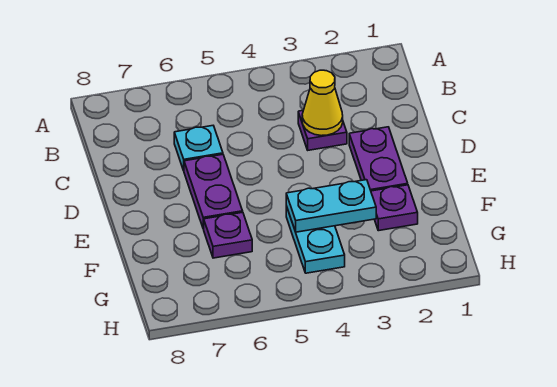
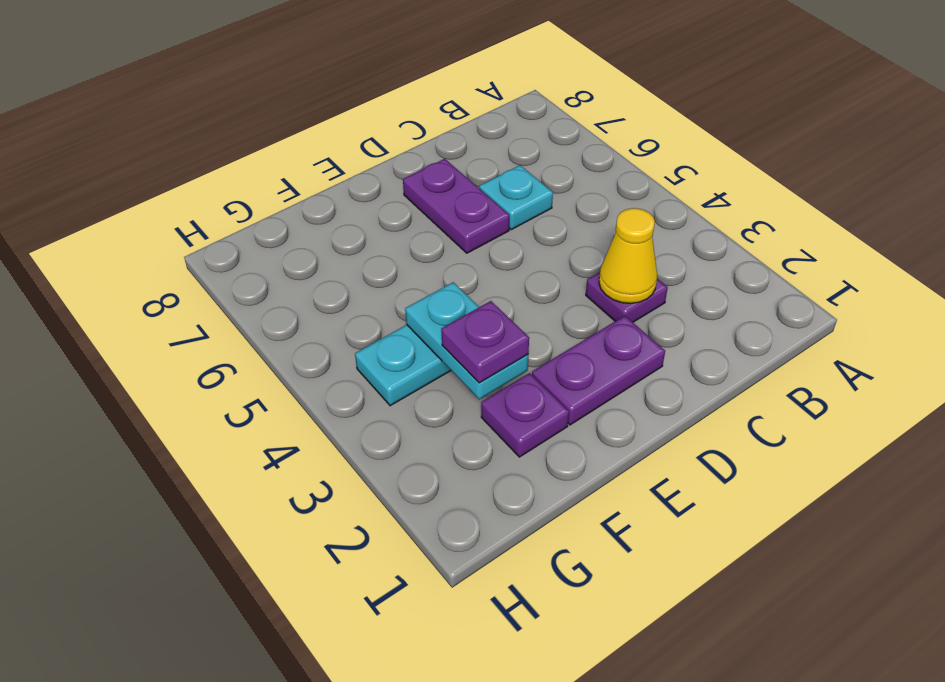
purple 1x2 plate [184,154,243,229] -> purple 1x2 plate turned to [403,159,509,253]
purple 1x1 plate [204,212,252,258] -> purple 1x1 plate moved to [441,301,529,383]

